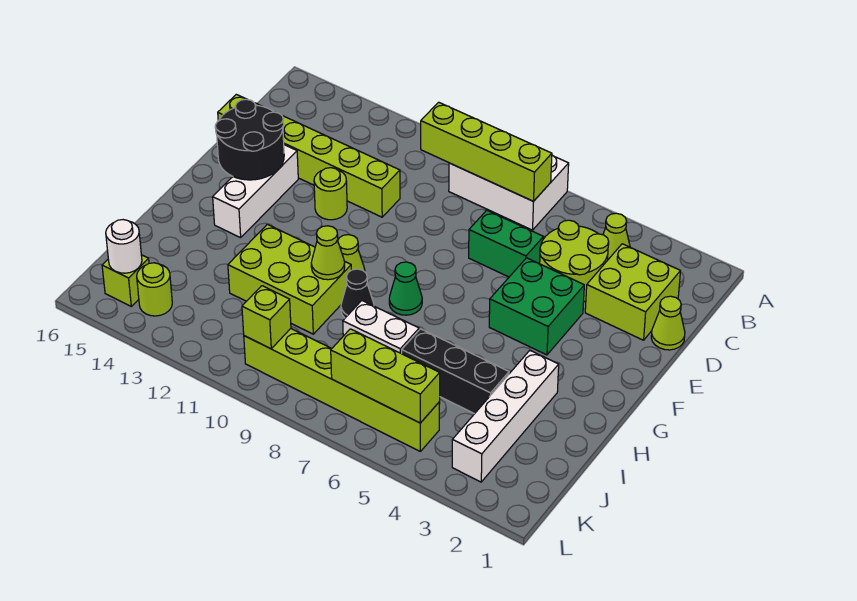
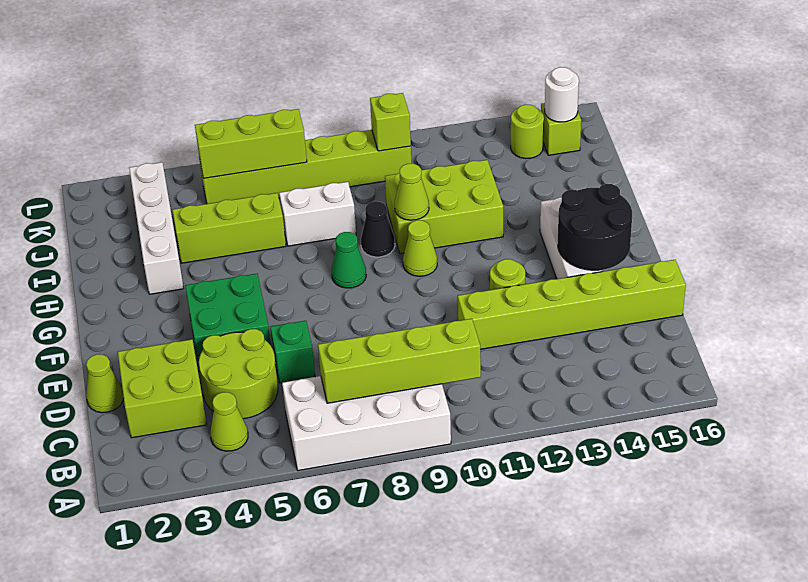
white 2x3 brick [449,155,569,230] -> white 2x4 brick [282,376,451,471]
green 1x2 brick [469,210,543,277] -> green 1x1 brick [271,321,315,383]
black 1x3 brick [402,329,509,414] -> lime 1x3 brick [173,193,286,263]

